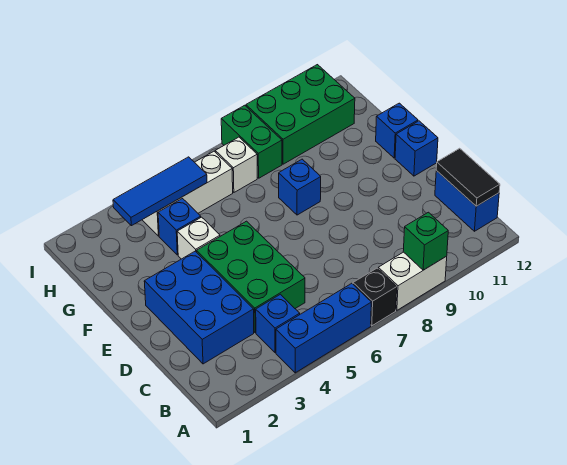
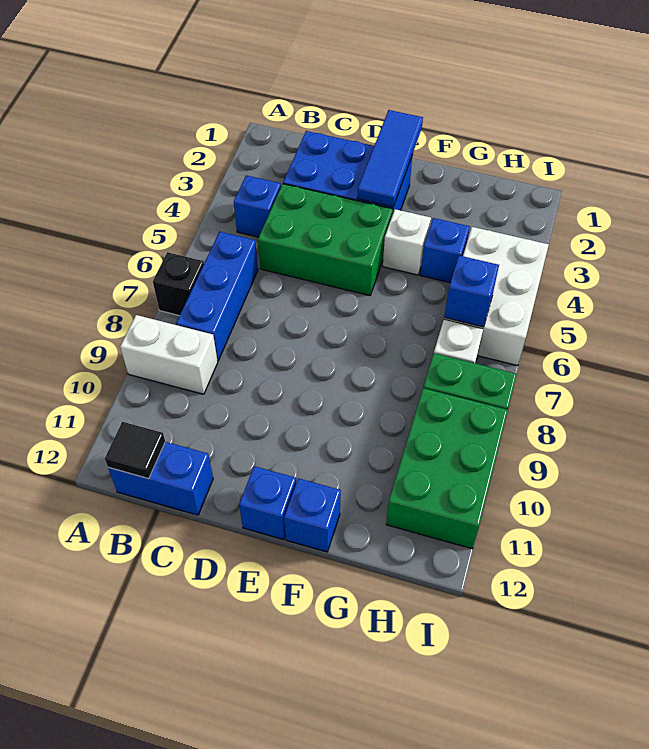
blue 1x3 brick [276,283,371,373] -> blue 1x3 brick moved to [176,232,258,361]
white 1x2 brick [378,252,447,310] -> white 1x2 brick turned to [120,315,218,394]
green 1x1 brick [403,212,448,270] -> none
black 1x2 tile [436,148,500,206] -> black 1x1 tile [105,422,165,479]
blue 1x1 brick [279,159,321,215] -> blue 1x1 brick moved to [444,256,499,327]
blue 1x3 tile [113,157,207,226] -> blue 1x3 tile moved to [357,110,423,207]
white 1x3 brick [143,151,233,236] -> white 2x3 brick [444,227,549,366]

